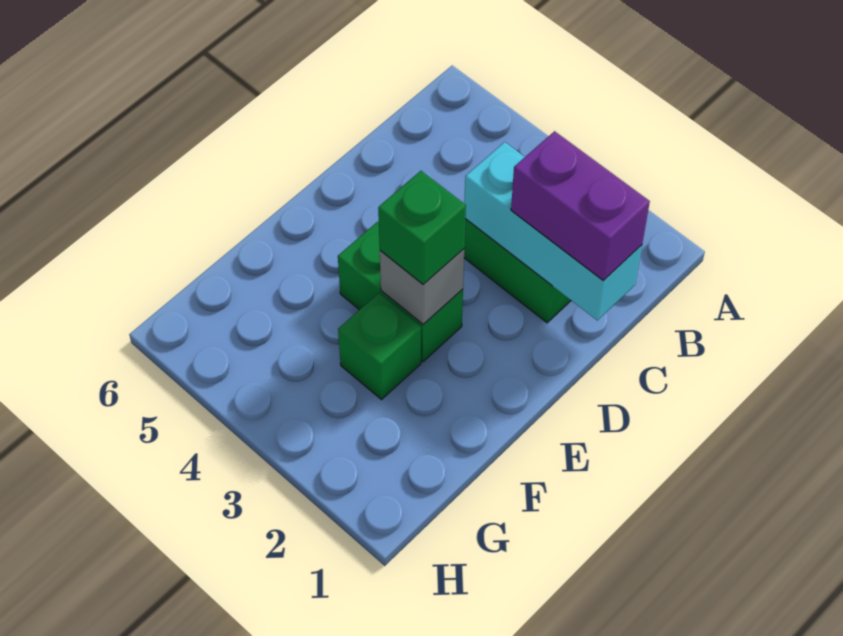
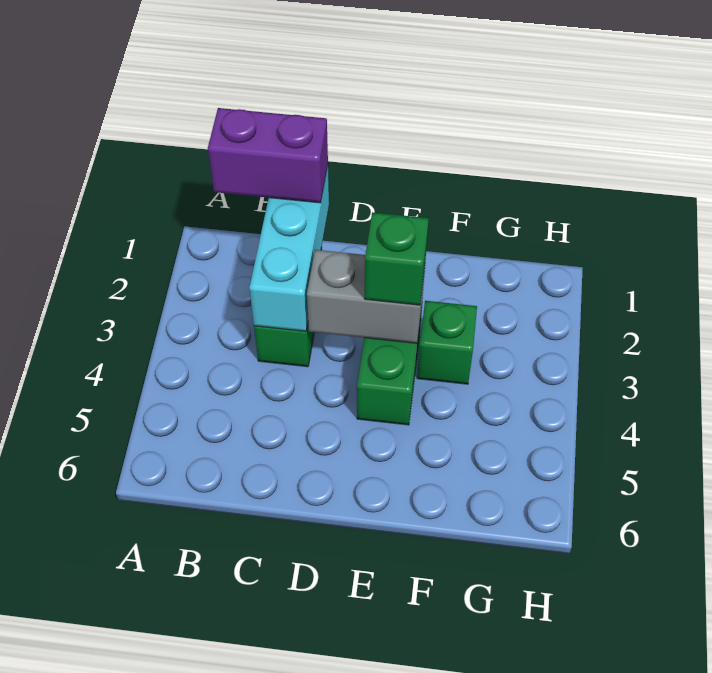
purple 1x2 brick [511,131,650,281] -> purple 1x2 brick turned to [208,108,328,203]
grey 1x1 brick [380,249,464,324] -> grey 1x2 brick [307,250,425,343]

